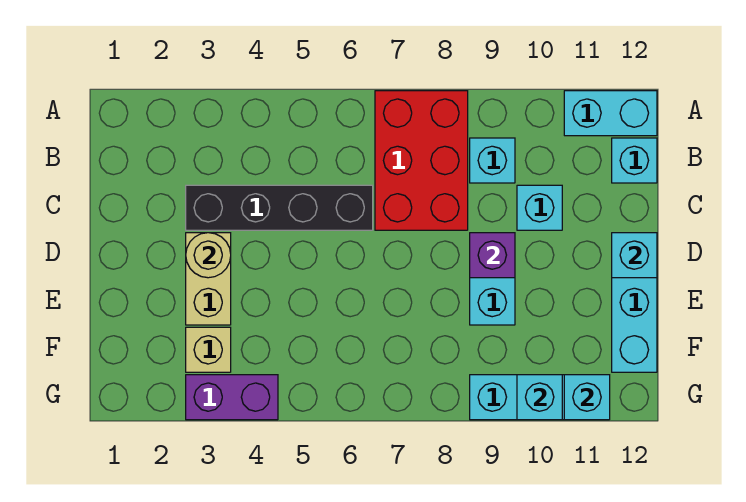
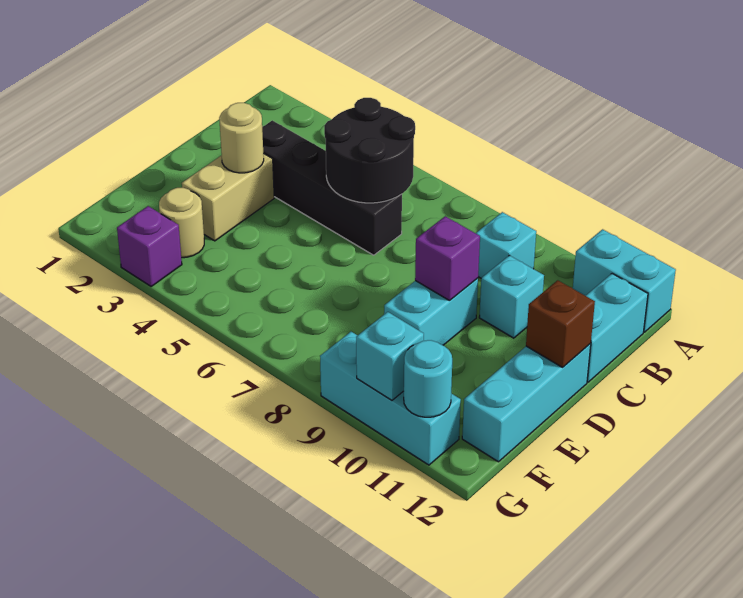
red 2x3 brick [375,91,468,230] -> none
none -> black 2x2 round brick [324,98,415,203]
cyan 1x1 brick [612,138,657,183] -> cyan 1x2 brick [586,274,648,382]
cyan 1x1 brick [612,233,657,278] -> brown 1x1 brick [526,280,595,367]
tan 1x1 brick [186,327,231,372] -> tan 1x1 round brick [159,188,204,258]
purple 1x2 brick [186,375,278,420] -> purple 1x1 brick [117,206,182,286]
cyan 1x1 brick [564,375,610,420] -> cyan 1x1 round brick [404,340,452,417]

